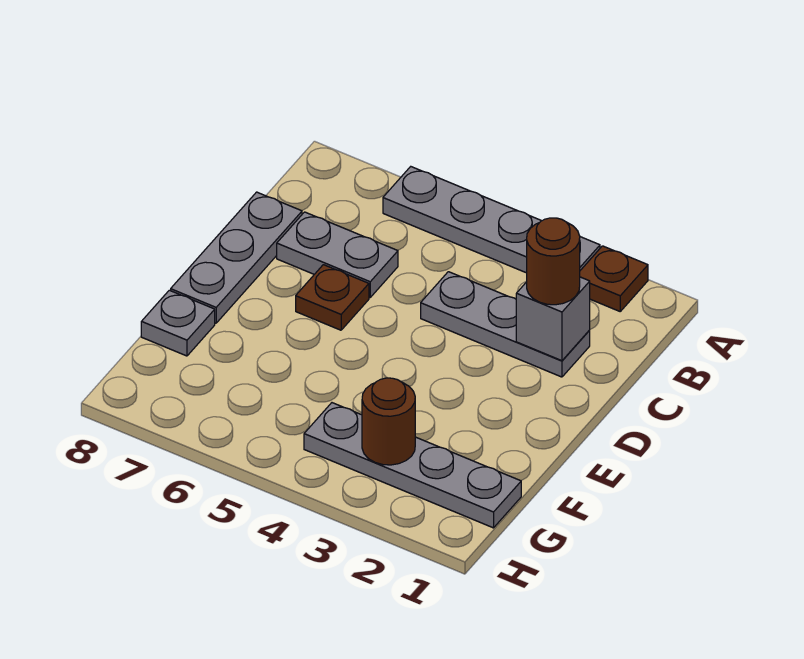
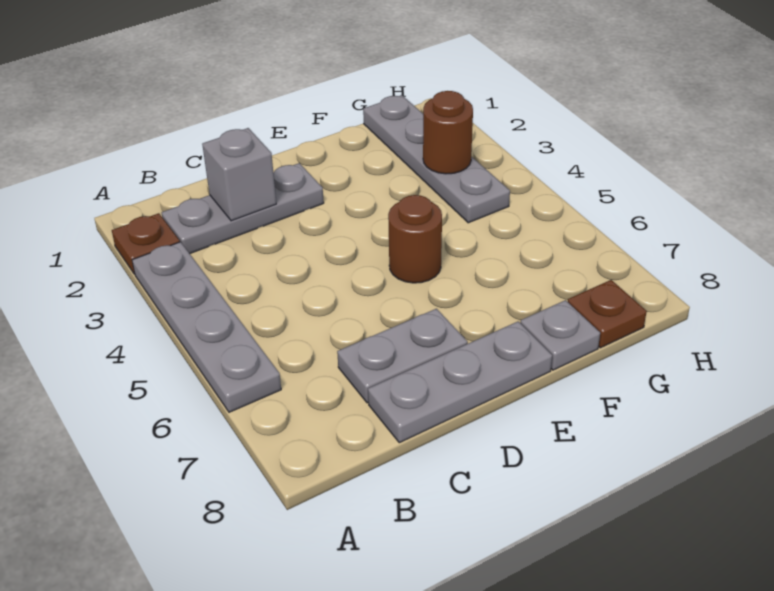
grey 1x3 plate [421,272,590,377] -> grey 1x3 plate turned to [162,163,324,254]
brown 1x1 round brick [527,218,580,305] -> brown 1x1 round brick moved to [388,195,442,283]
grey 1x2 plate [277,212,398,297] -> grey 1x2 plate turned to [337,309,468,403]
brown 1x1 plate [296,265,369,330] -> brown 1x1 plate moved to [568,280,647,348]

